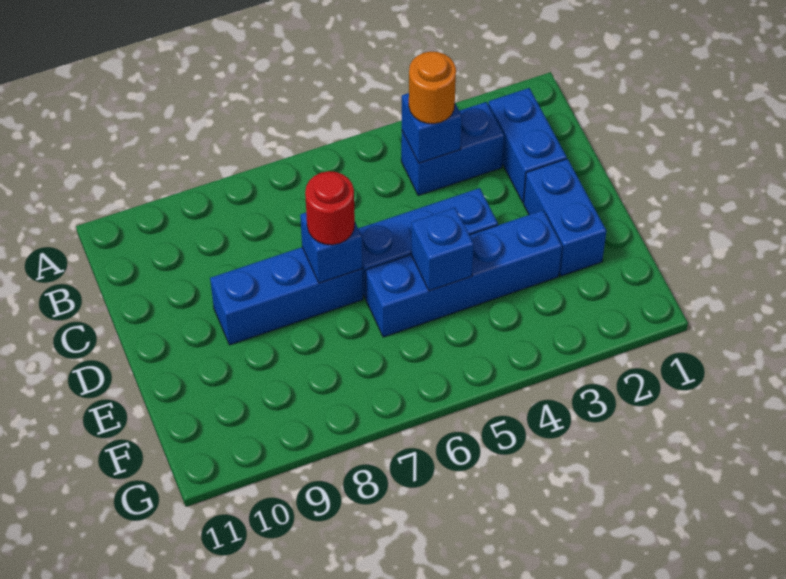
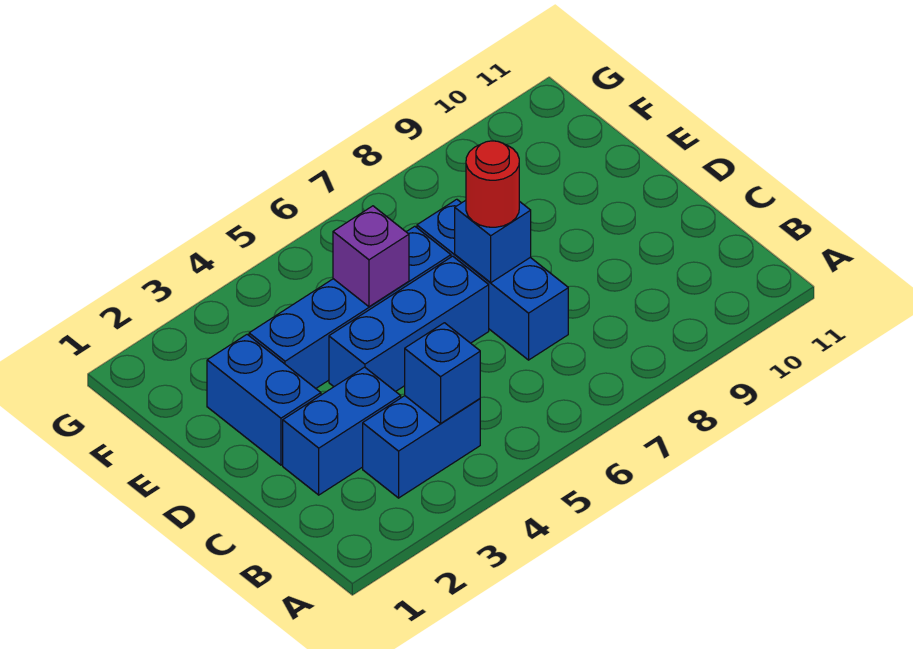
blue 1x2 brick [488,88,567,203] -> blue 1x2 brick turned to [283,367,401,495]
orange 1x1 round brick [409,52,456,124] -> none
blue 1x3 brick [210,247,363,345] -> blue 1x3 brick turned to [417,199,568,360]
blue 1x1 brick [411,208,474,291] -> purple 1x1 brick [333,206,409,307]

